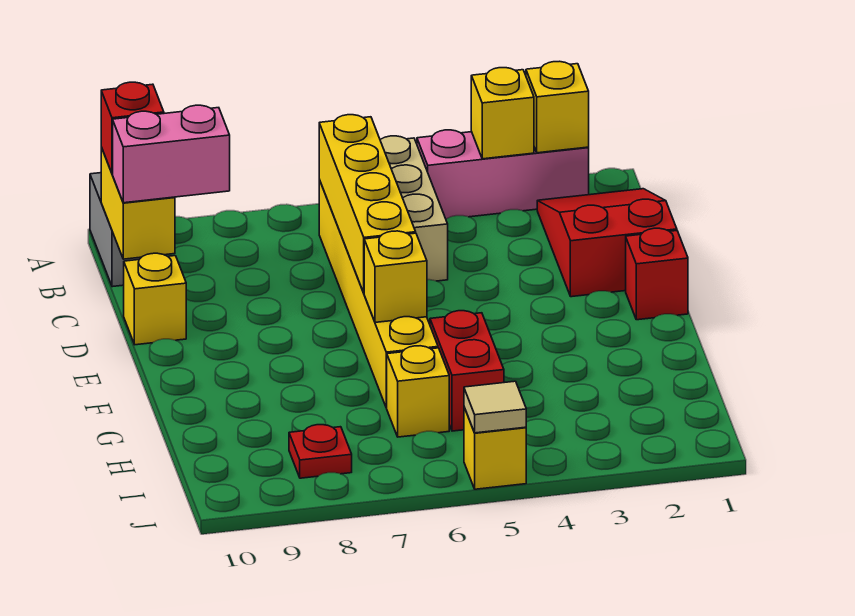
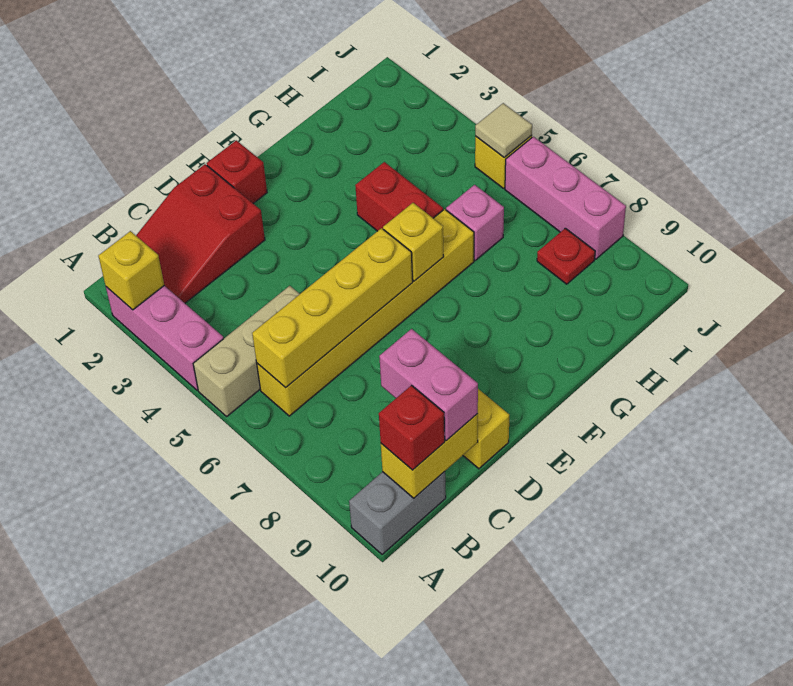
yellow 1x1 brick [471,68,534,159] -> none
red 1x2 brick [430,311,504,431] -> red 1x2 brick turned to [355,162,443,231]
yellow 1x1 brick [387,346,449,437] -> pink 1x1 brick [446,185,504,260]
none -> pink 1x3 brick [505,137,626,259]

